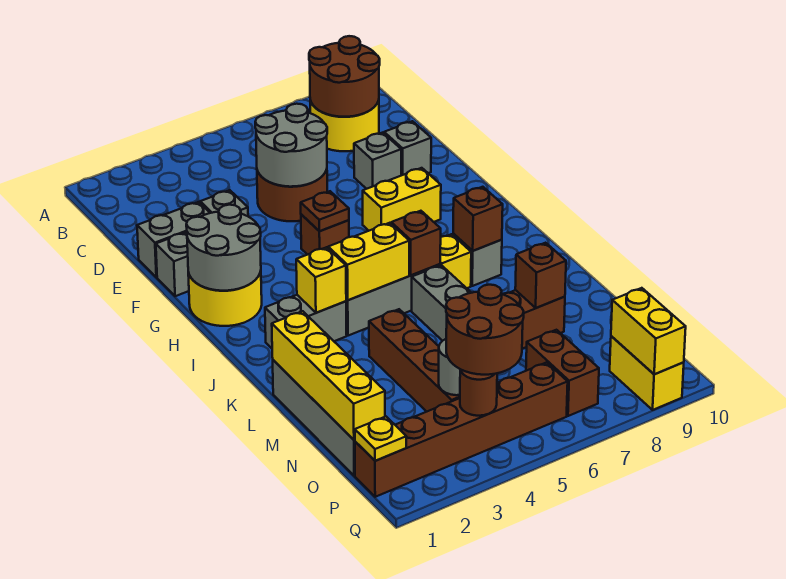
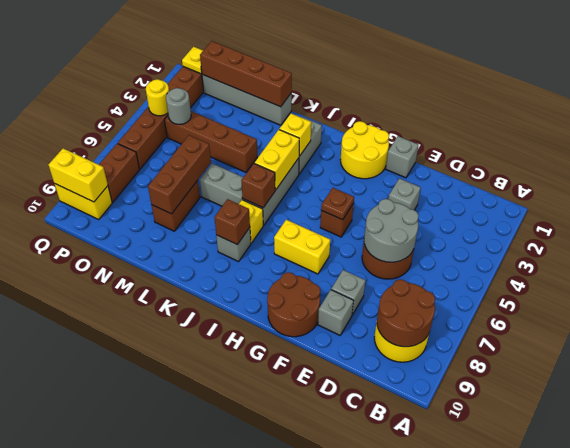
grey 1x2 brick [137,202,210,277] -> none
grey 2x2 round brick [186,205,261,291] -> none
yellow 1x2 brick [363,168,441,231] -> yellow 1x2 brick turned to [274,220,330,274]
yellow 1x4 brick [272,311,385,440] -> brown 1x4 brick [200,41,292,107]
brown 1x1 brick [515,243,566,308] -> brown 1x3 brick [148,135,211,214]
brown 2x2 round brick [446,285,524,375] -> brown 2x2 round brick moved to [267,272,320,337]
brown 1x2 brick [526,330,599,416] -> brown 1x2 brick turned to [99,144,140,202]
brown 1x1 round brick [460,370,497,416] -> yellow 1x1 round brick [146,79,169,116]

